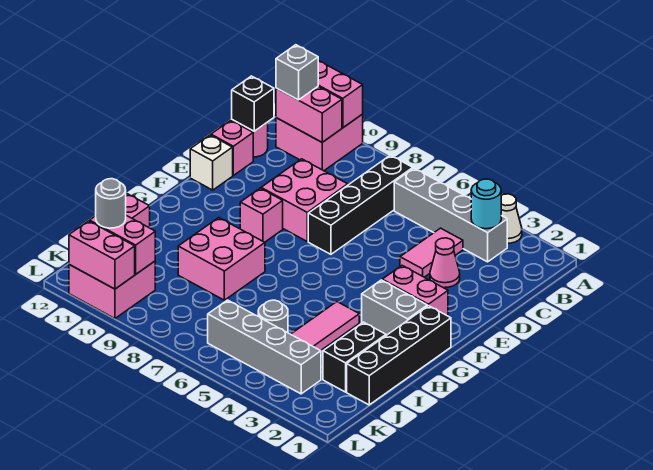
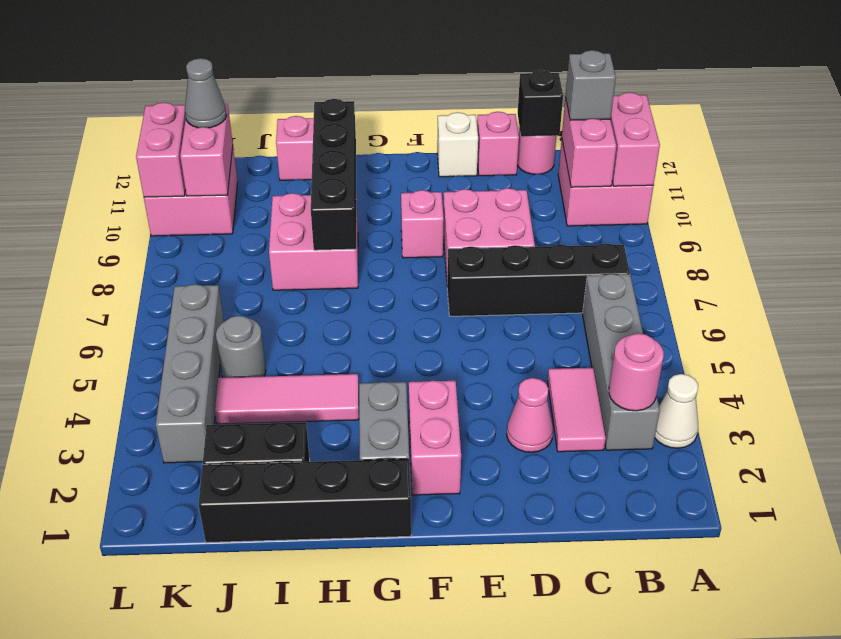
cyan 1x1 round brick [471,179,501,229] -> pink 1x1 round brick [609,333,664,411]
pink 1x2 tile [400,228,463,277] -> pink 1x2 tile turned to [548,368,606,452]
none -> black 1x4 brick [311,99,356,250]
grey 1x1 round brick [96,179,126,228] -> grey 1x1 cone [185,58,227,128]

